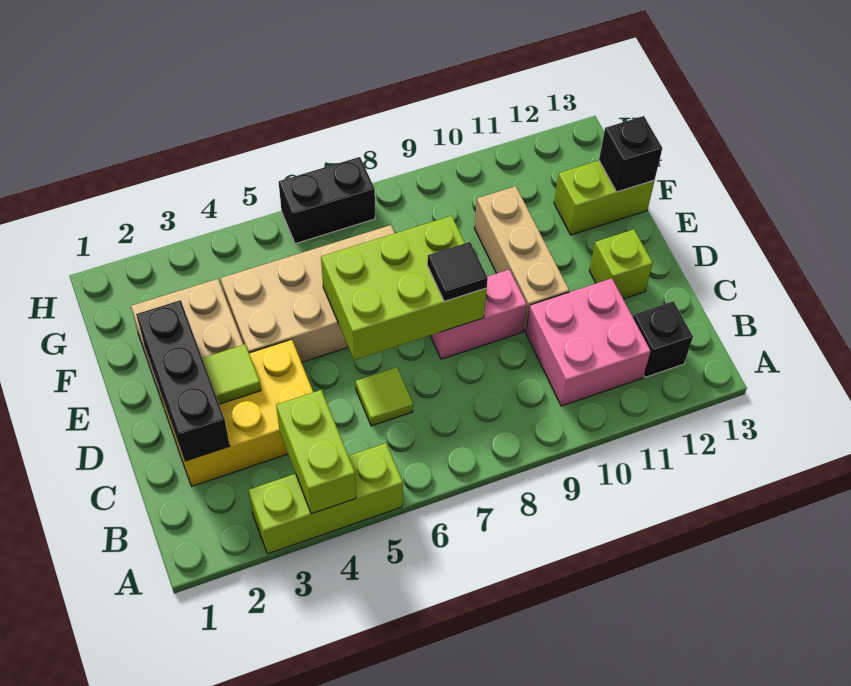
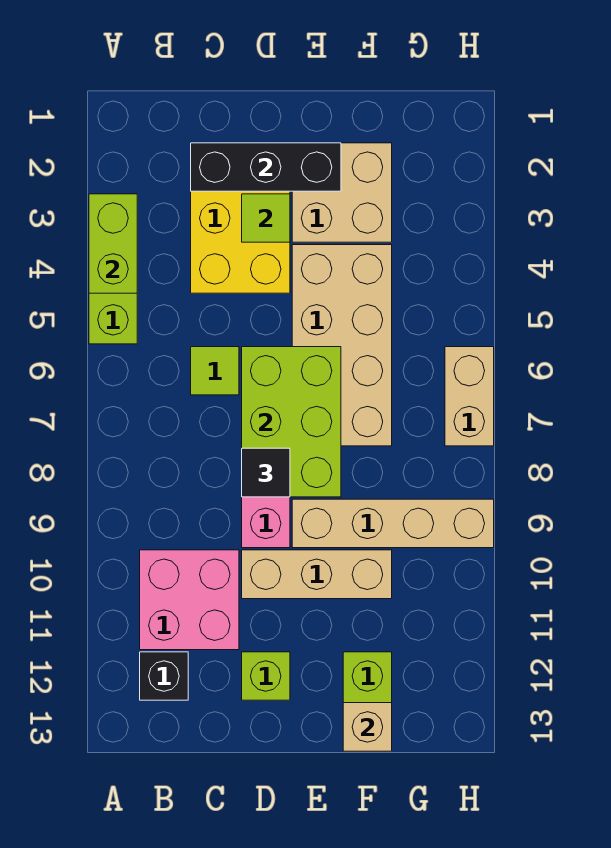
lime 1x2 brick [276,390,356,514] -> lime 1x2 brick turned to [89,194,137,293]
none -> tan 1x4 brick [292,499,494,548]
black 1x1 brick [599,116,662,192] -> tan 1x1 brick [343,703,392,751]
black 1x2 brick [279,157,375,244] -> tan 1x2 brick [445,347,494,446]

